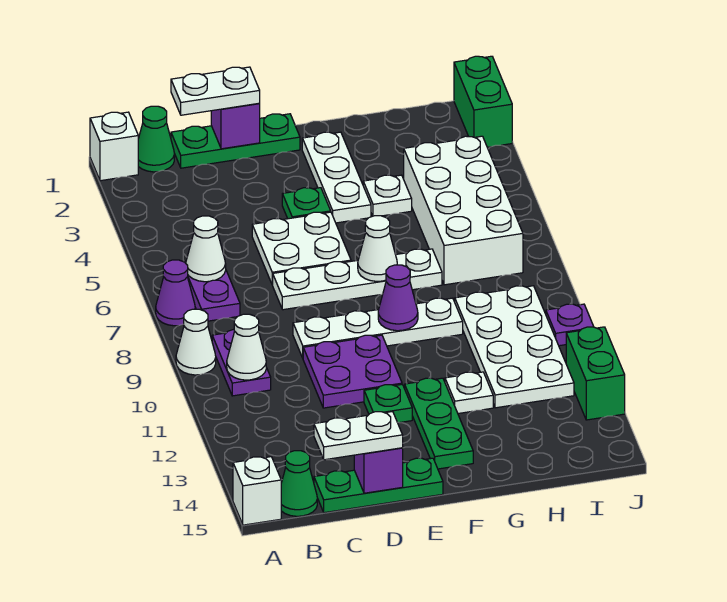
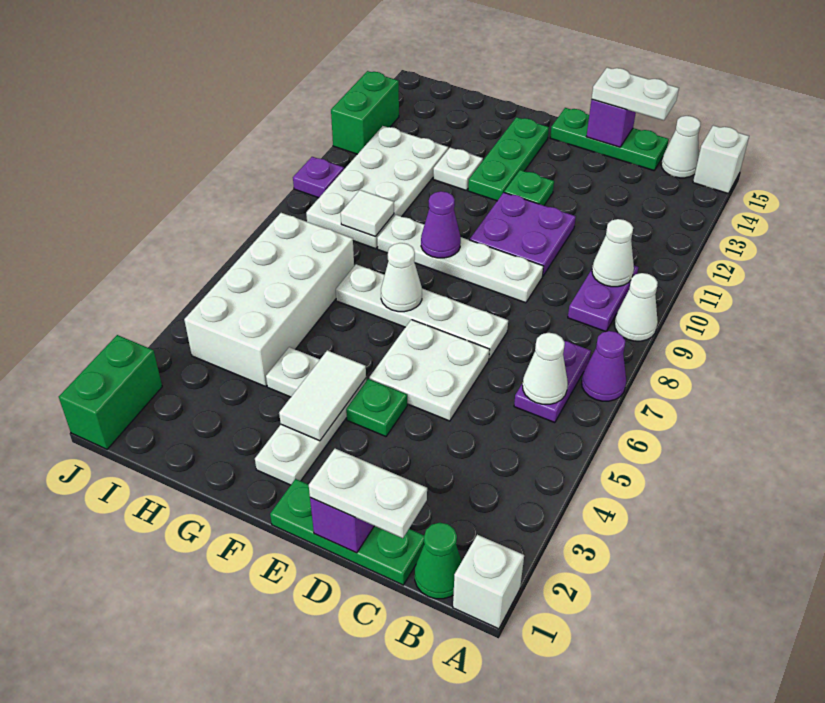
green 1x1 cone [281,451,317,516] -> white 1x1 cone [661,116,701,178]
none -> white 1x2 tile [279,350,366,441]
none -> white 1x1 tile [341,190,394,237]

